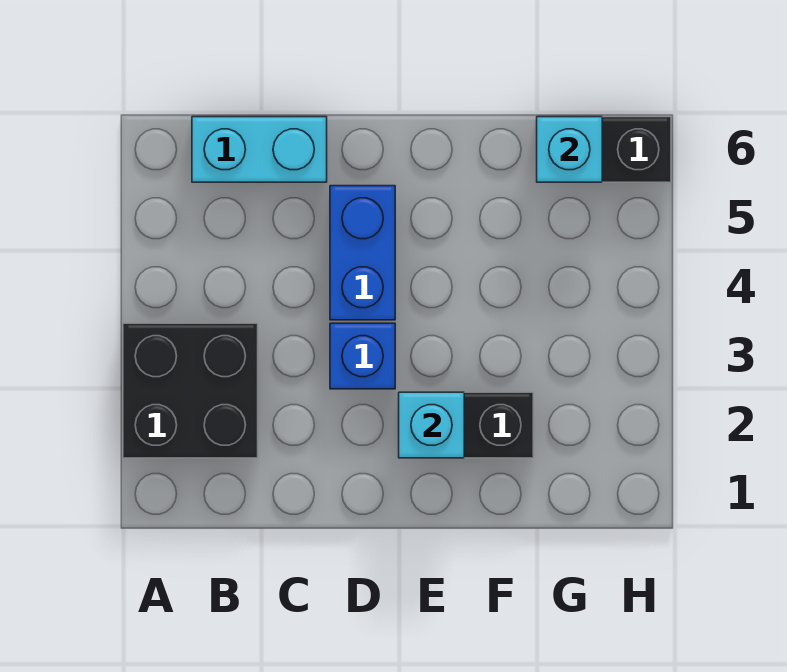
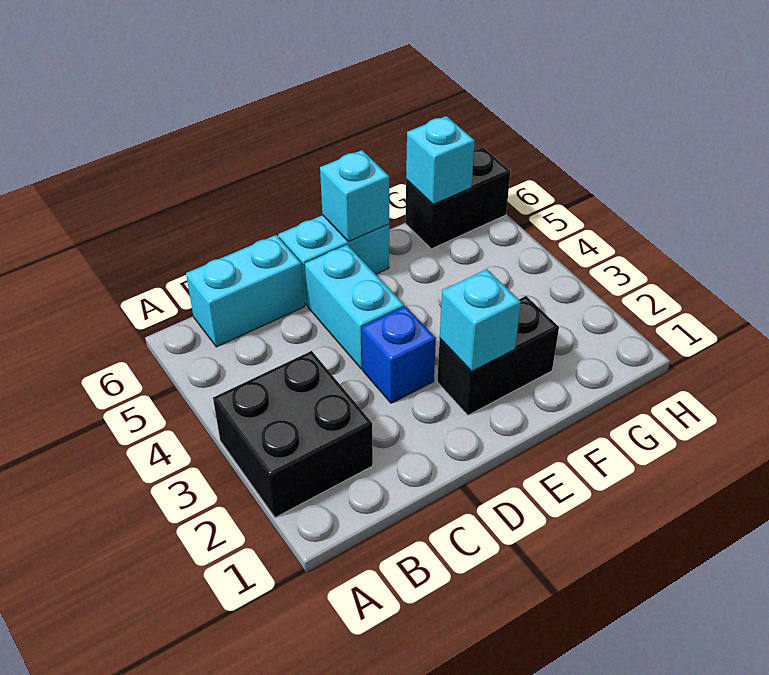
blue 1x2 brick [330,186,395,320] -> cyan 1x2 brick [305,245,404,369]
none -> cyan 1x2 brick [279,215,389,306]
none -> cyan 1x1 brick [320,150,389,242]

